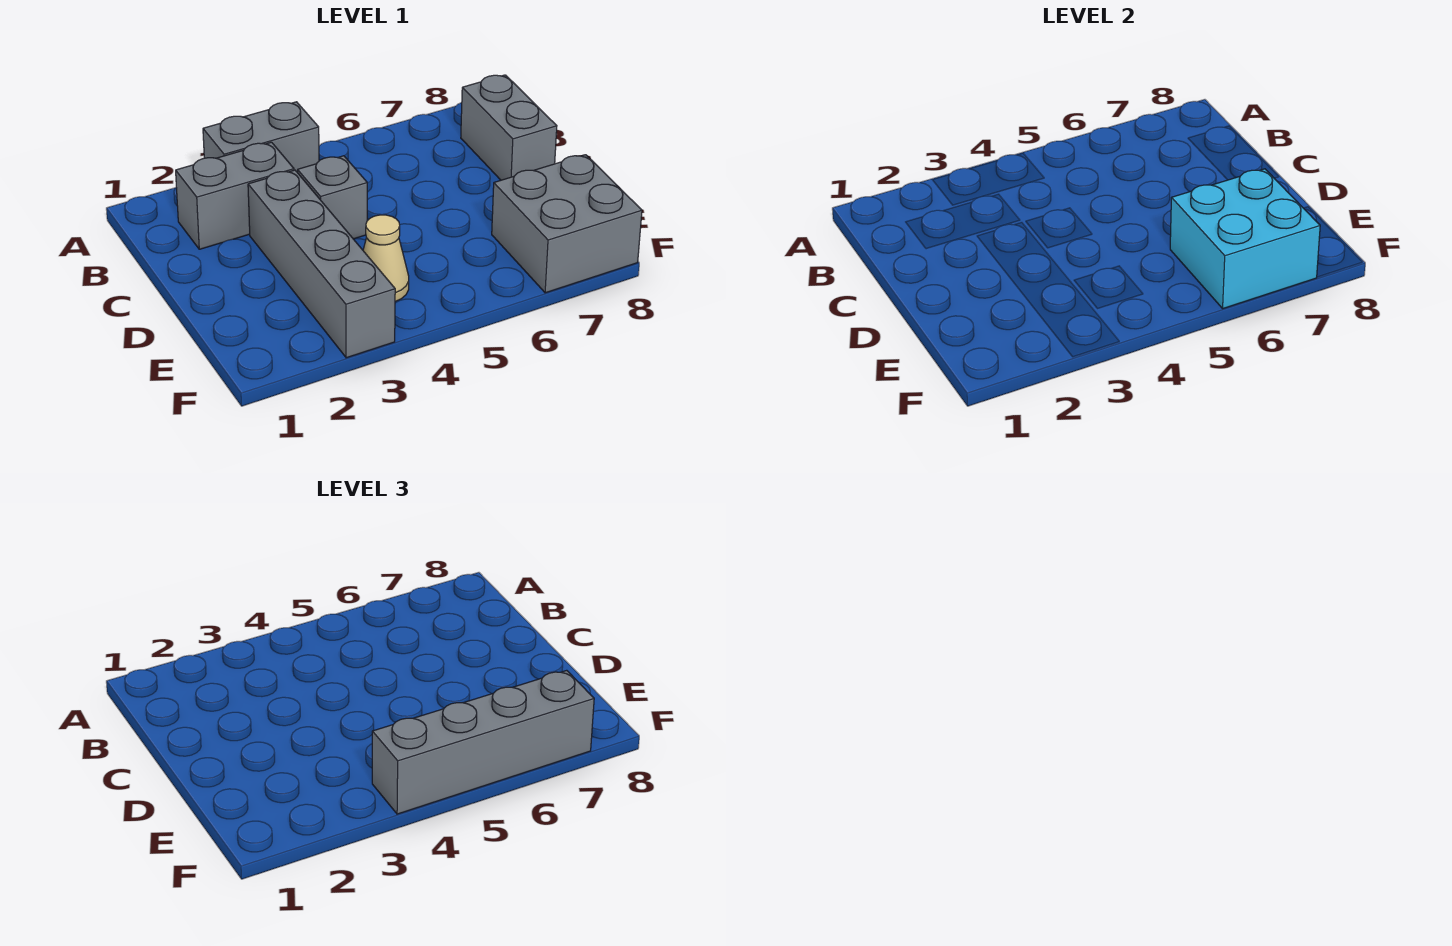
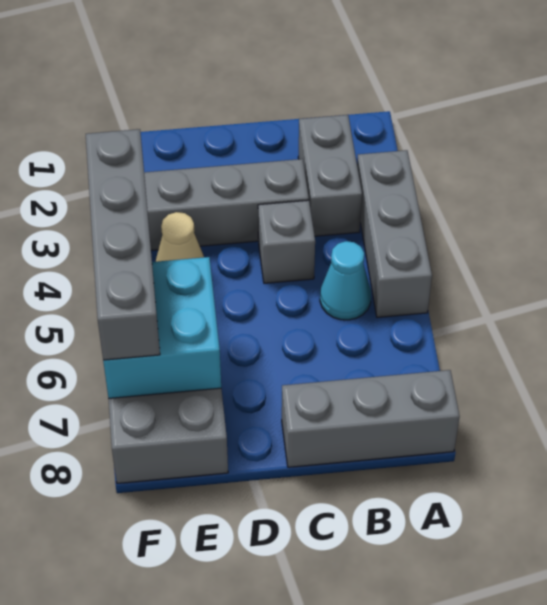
grey 1x2 brick [203,102,319,173] -> grey 1x3 brick [357,150,432,317]
none -> cyan 1x1 cone [320,241,371,320]
grey 1x2 brick [461,75,557,180] -> grey 1x3 brick [282,370,460,467]

